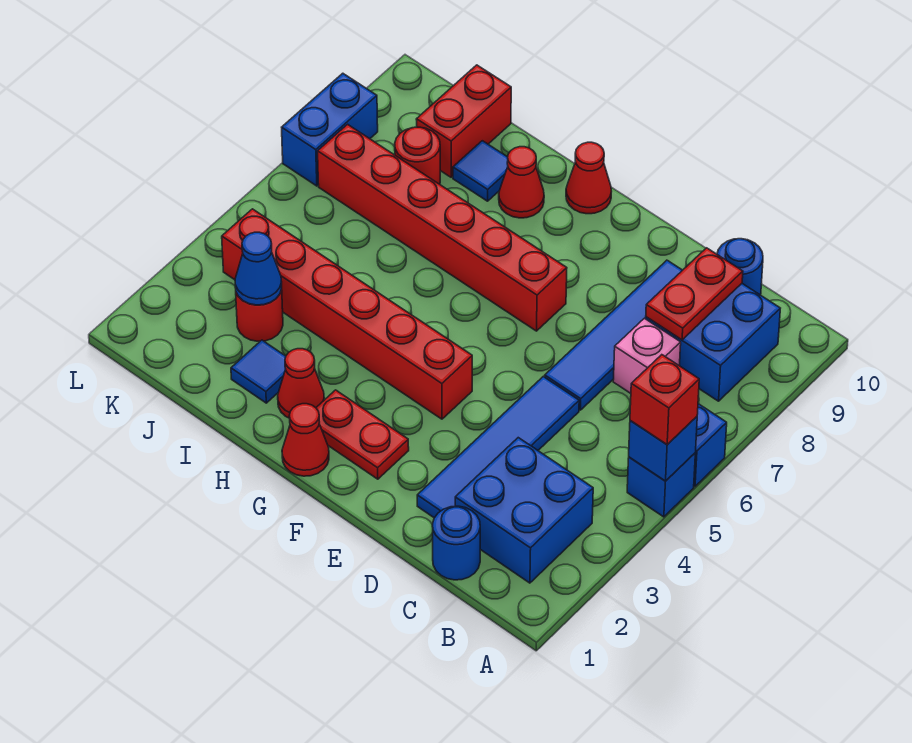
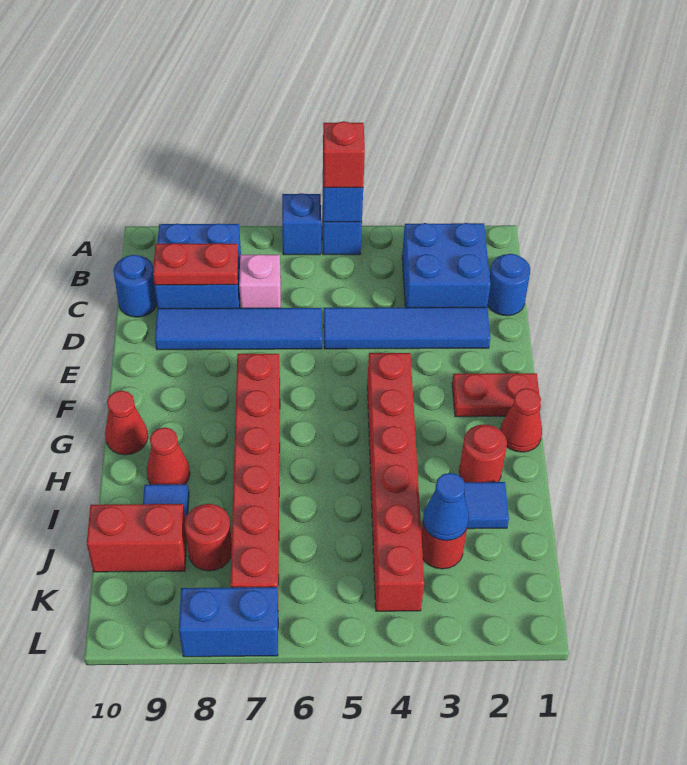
red 1x2 plate [316,390,409,479] -> red 1x2 plate turned to [452,373,541,417]
red 1x1 cone [278,349,324,418] -> red 1x1 round brick [459,424,507,482]

